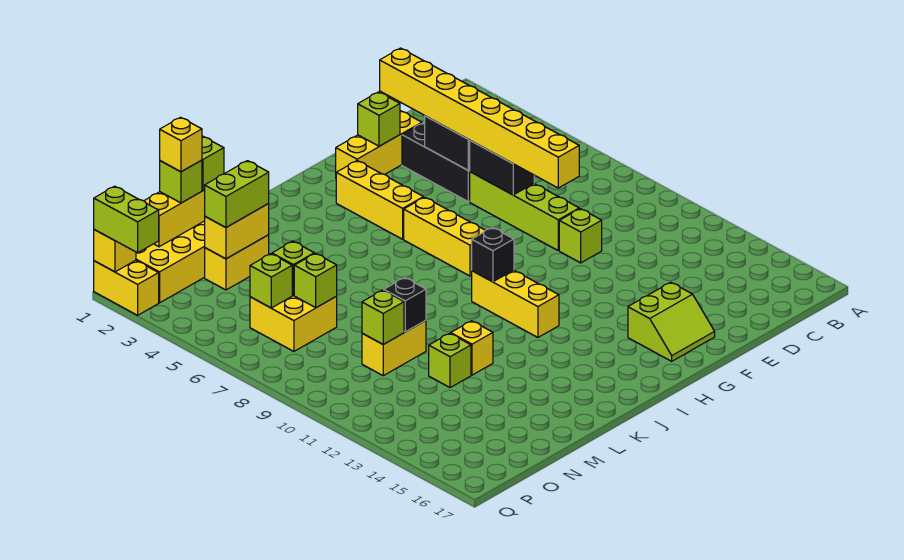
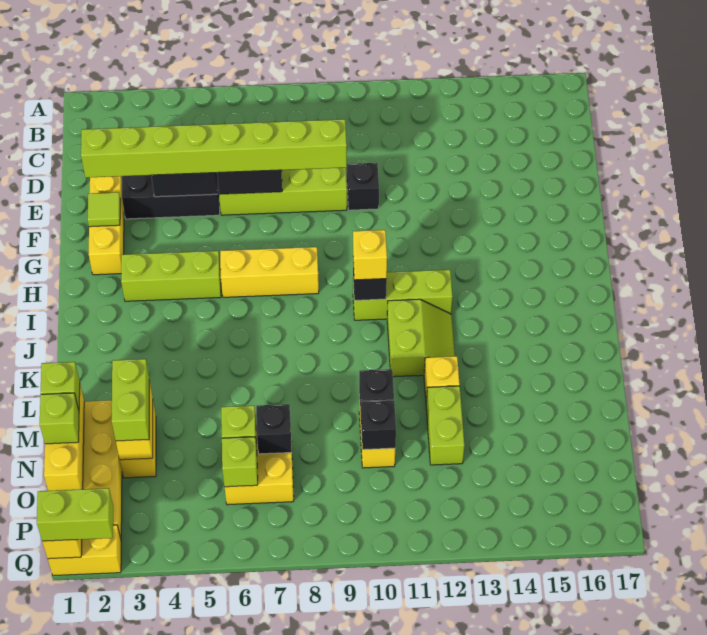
yellow 1x8 brick [380,48,579,188] -> lime 1x8 brick [81,119,347,178]
lime 1x1 brick [559,209,602,263] -> black 1x1 brick [347,163,379,210]
lime 1x1 brick [358,92,400,146] -> lime 1x1 tile [88,192,120,227]
lime 2x2 slope [628,282,715,361] -> lime 2x2 slope moved to [387,299,455,377]
yellow 1x3 brick [336,161,423,239] -> lime 1x3 brick [121,251,221,301]
yellow 1x3 brick [472,270,559,337] -> lime 1x3 brick [353,270,452,320]
lime 1x1 brick [429,333,471,388] -> lime 1x2 brick [426,386,464,465]
yellow 1x1 brick [160,117,202,172] -> yellow 1x1 brick moved to [353,230,387,280]
lime 1x1 brick [294,253,337,308] -> black 1x1 brick [256,404,292,454]
lime 1x1 brick [362,290,404,344] -> black 1x1 brick [361,400,396,450]

